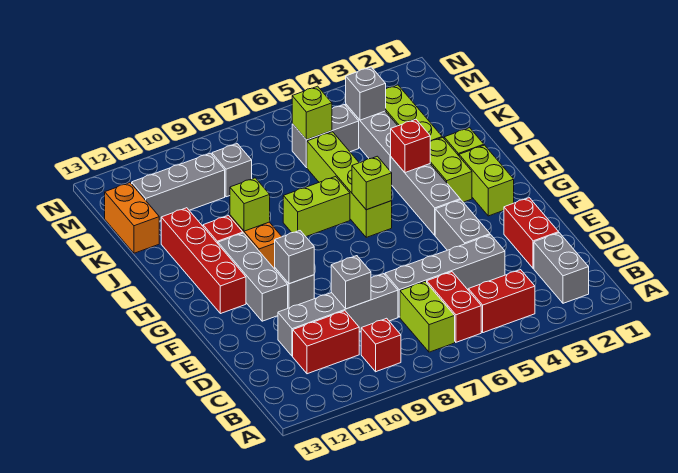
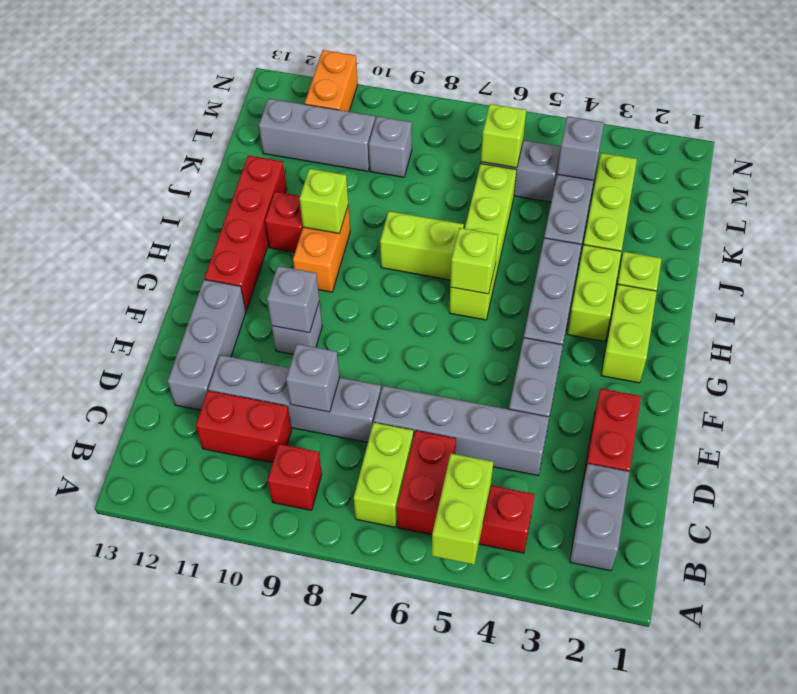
none -> lime 1x2 brick [432,454,493,565]
grey 1x3 brick [218,233,288,321] -> grey 1x3 brick moved to [168,280,246,410]
red 1x1 brick [391,119,430,173] -> none
orange 1x2 brick [105,183,159,253] -> orange 1x2 brick moved to [305,50,358,112]

